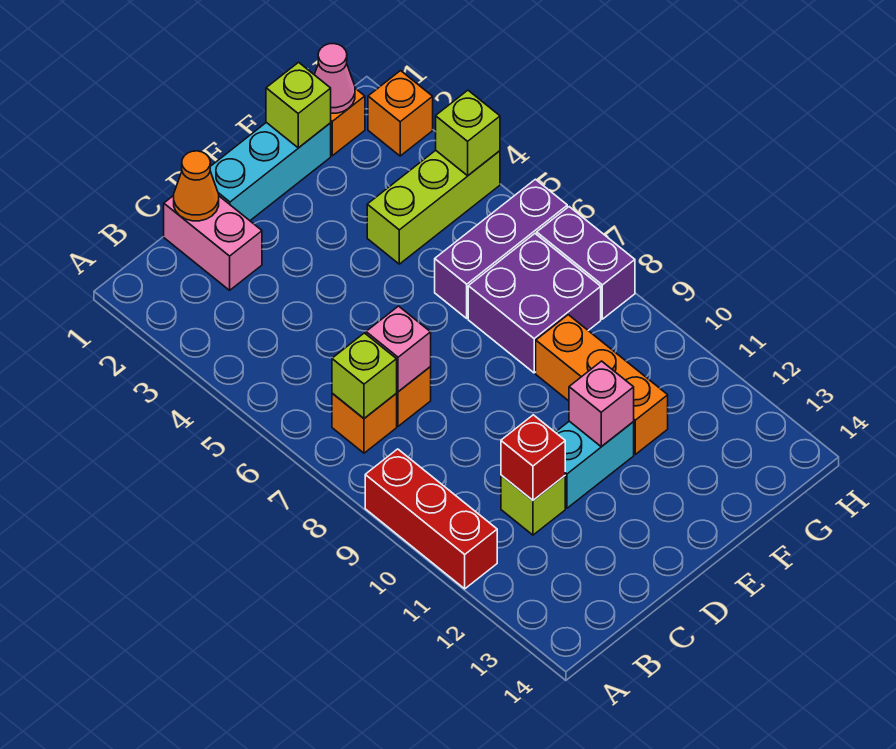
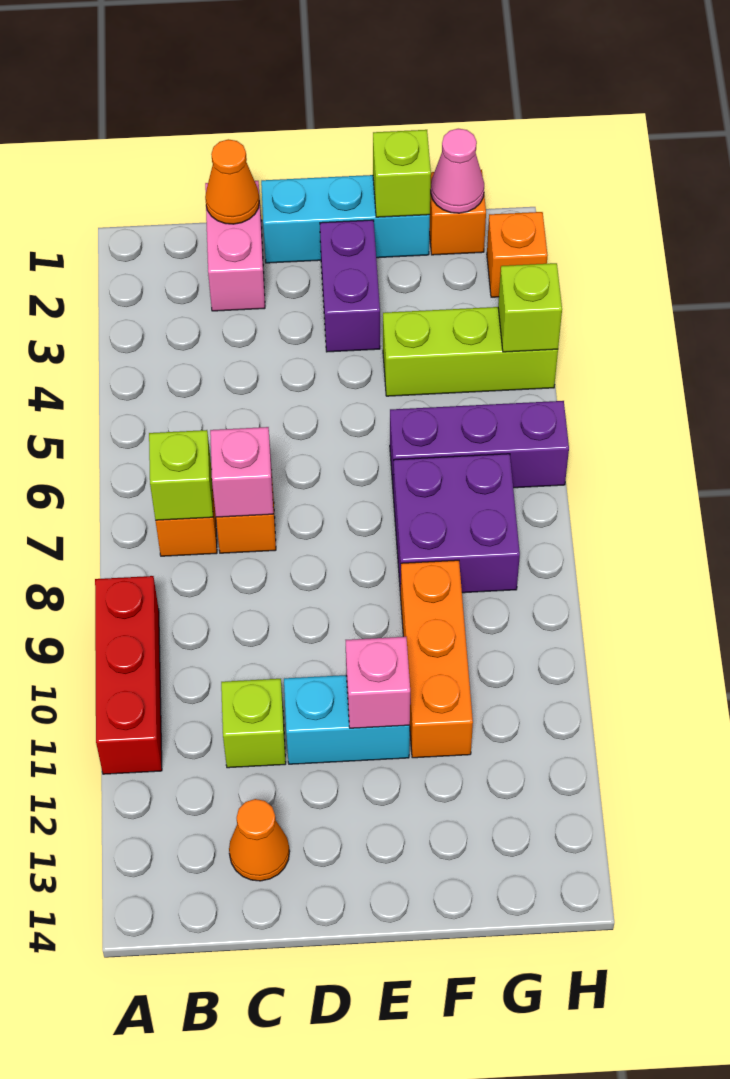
red 1x1 brick [501,415,565,500] -> none
none -> orange 1x1 cone [229,799,290,881]
purple 1x2 brick [537,207,635,319] -> purple 1x2 brick moved to [320,220,380,352]

